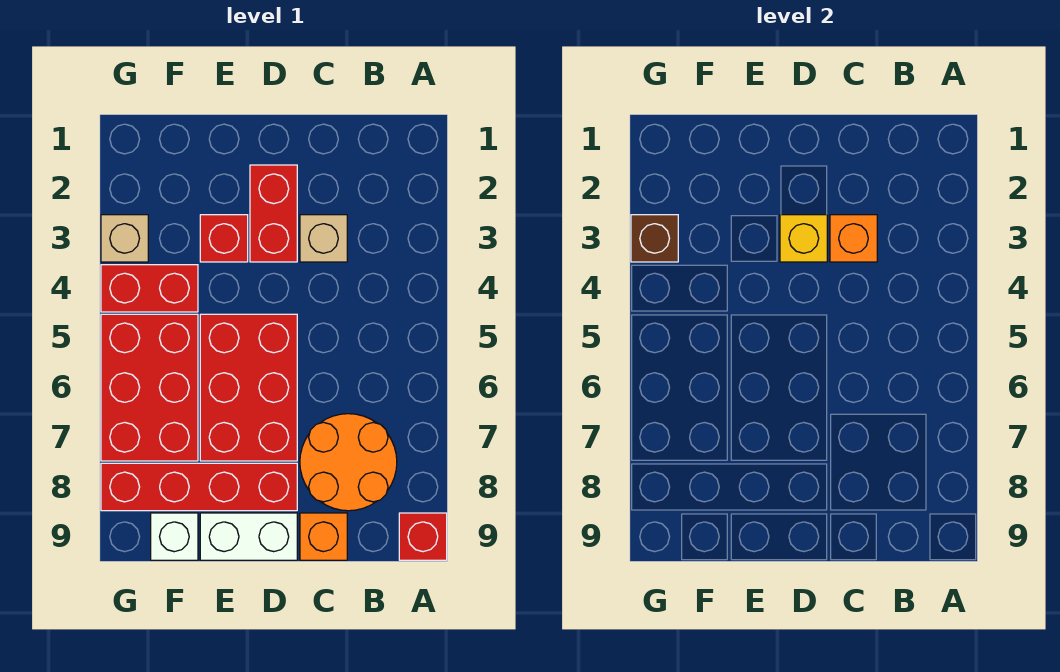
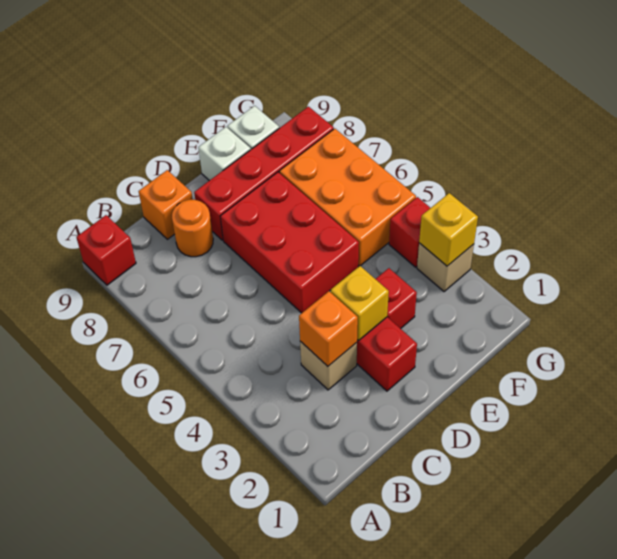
orange 2x2 round brick [300,414,397,511] -> orange 1x1 round brick [172,200,213,257]
white 1x2 brick [200,513,297,560] -> white 1x1 brick [198,127,251,181]
red 1x2 brick [101,265,198,312] -> red 1x1 brick [389,197,430,267]
red 2x3 brick [101,314,198,461] -> orange 2x3 brick [279,129,416,266]
brown 1x1 brick [631,215,678,262] -> yellow 1x1 brick [419,193,478,266]

